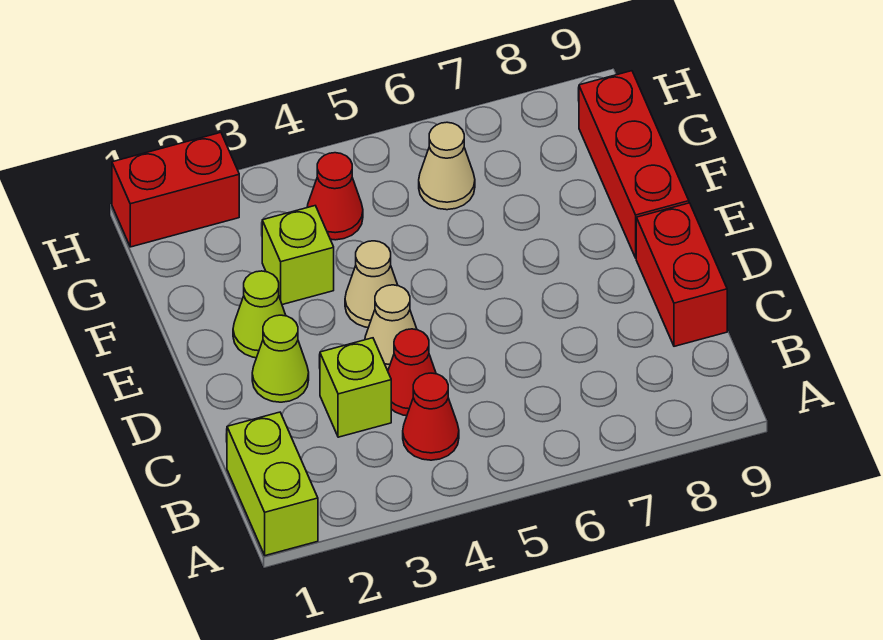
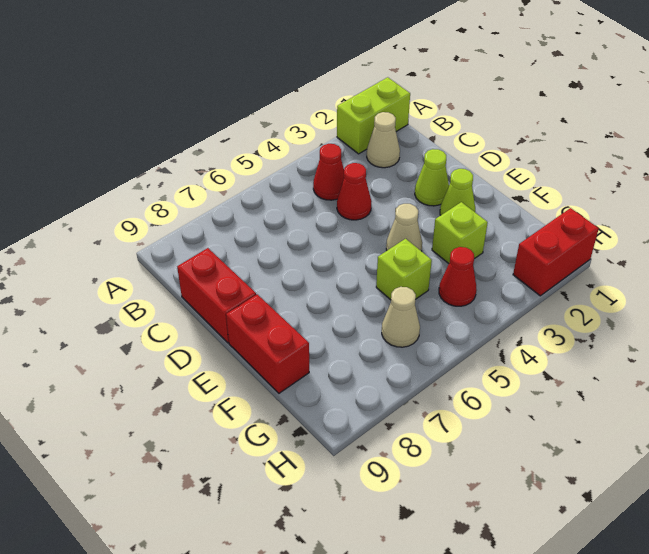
lime 1x2 brick [227,412,318,556] -> lime 1x2 brick turned to [337,77,410,154]
lime 1x1 brick [320,338,391,437] -> lime 1x1 brick moved to [376,239,432,300]
tan 1x1 cone [365,285,417,371] -> tan 1x1 cone moved to [367,112,400,168]
red 1x3 brick [579,71,689,258] -> red 1x2 brick [226,294,309,393]

